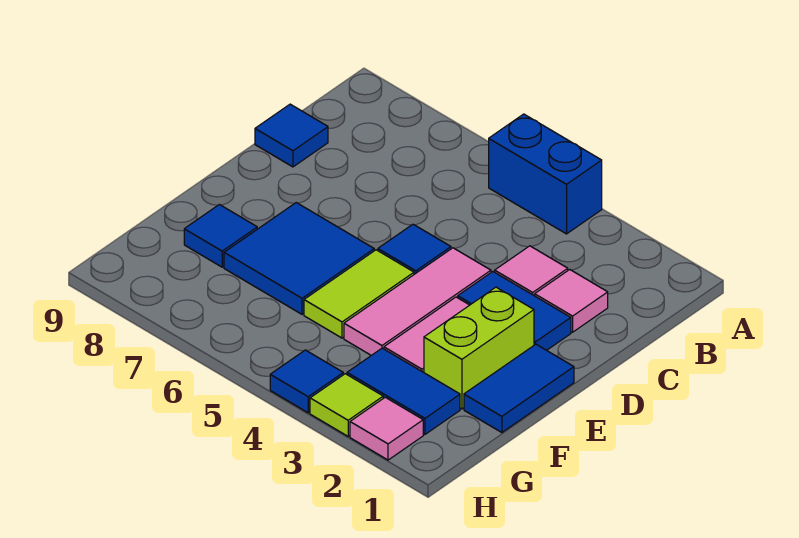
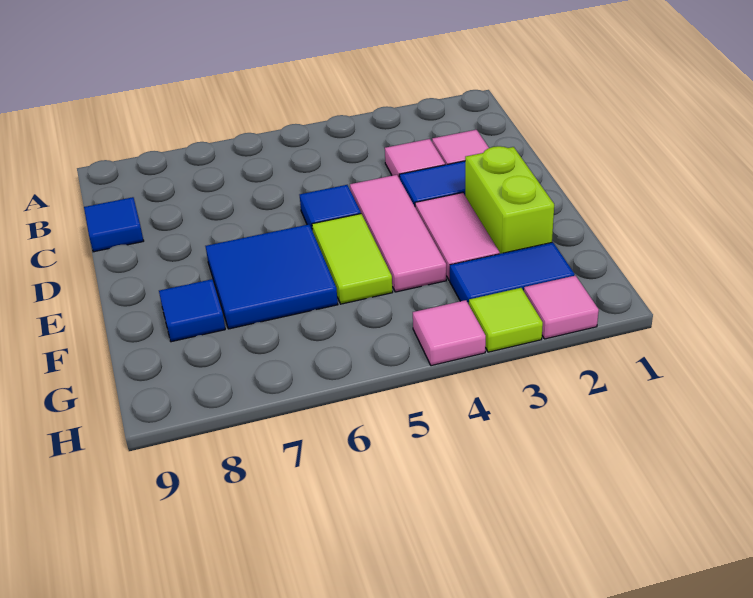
blue 1x2 brick [489,114,602,234] -> none
blue 1x2 tile [464,344,574,433] -> none
blue 1x1 tile [270,350,344,413] -> pink 1x1 tile [413,300,486,366]

